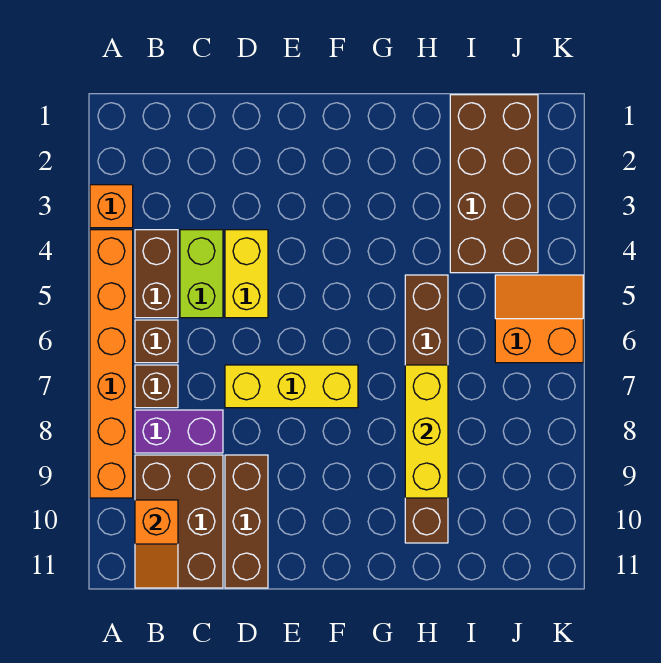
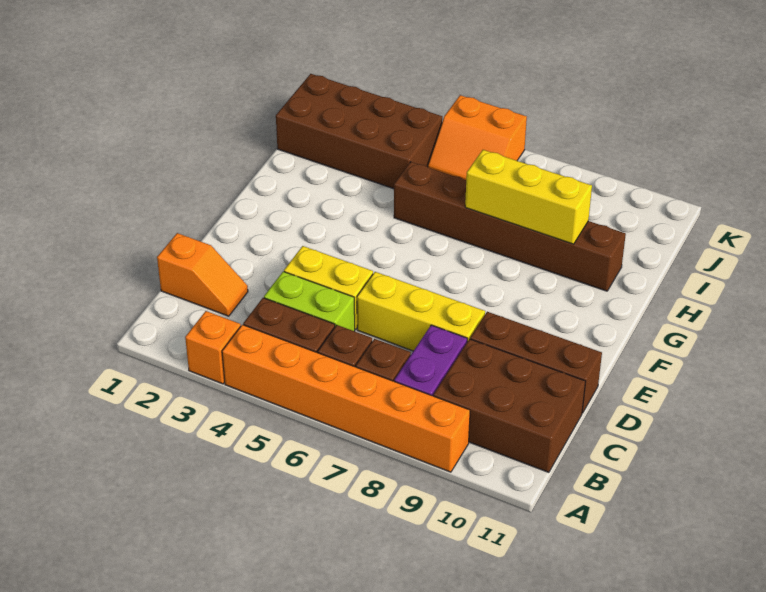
orange 1x2 slope [135,500,178,588] -> orange 1x2 slope moved to [157,233,248,316]
yellow 1x3 brick [225,365,358,408] -> yellow 1x3 brick turned to [357,272,485,351]
orange 2x2 slope [495,275,583,363] -> orange 2x2 slope turned to [428,95,527,180]

